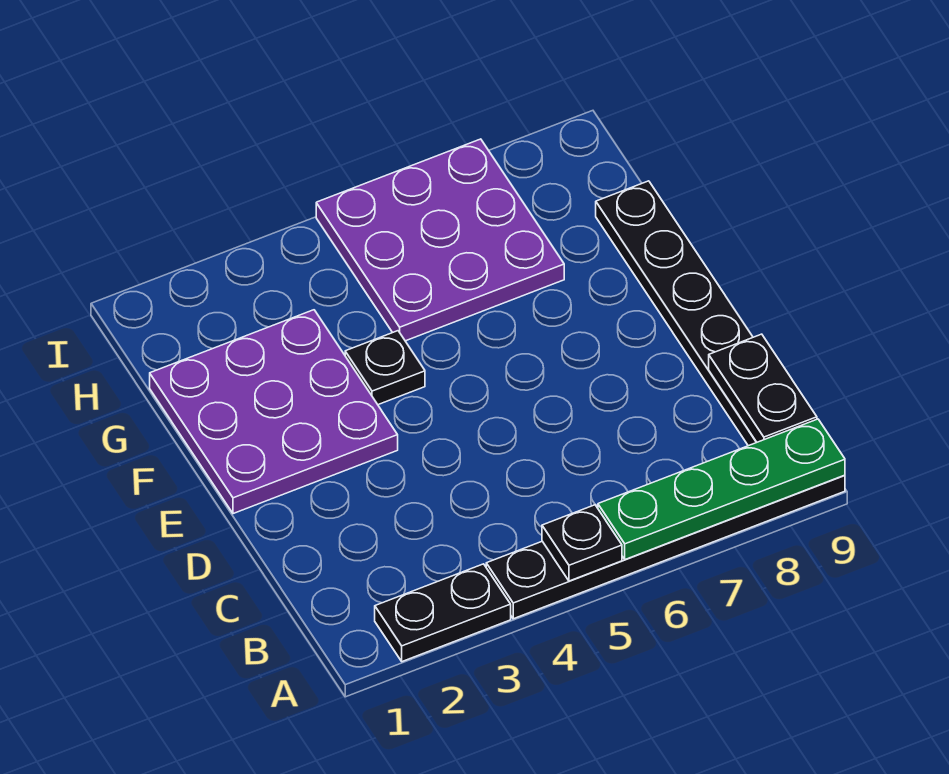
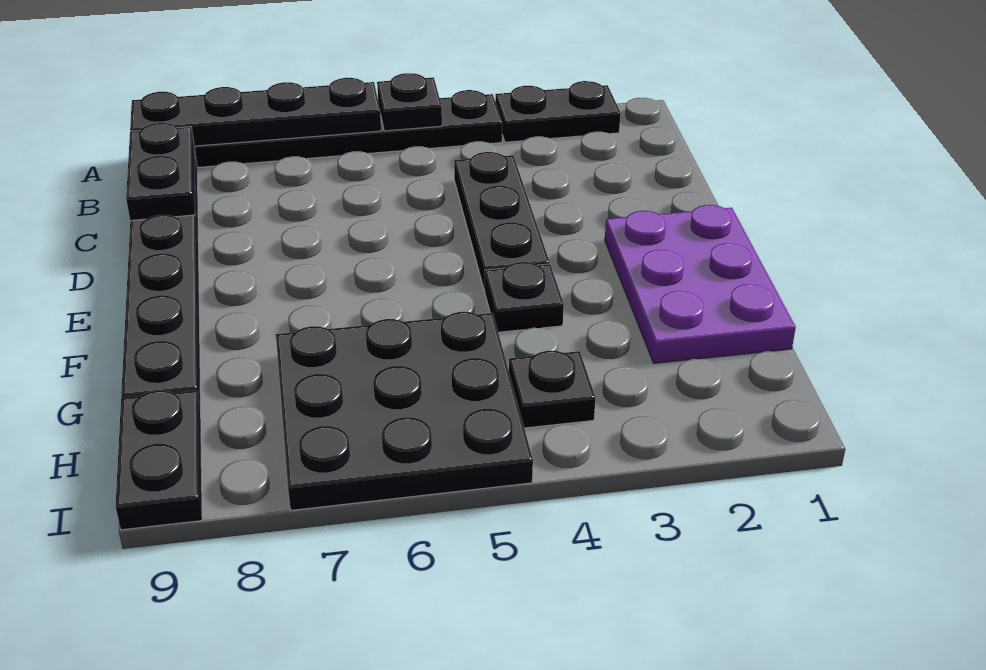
green 1x4 plate [598,419,845,559] -> black 1x4 plate [130,78,381,146]
none -> black 1x3 plate [454,152,550,290]
purple 3x3 plate [150,310,398,514] -> purple 2x3 plate [605,205,796,363]
purple 3x3 plate [316,139,564,341] -> black 3x3 plate [276,312,533,510]
none -> black 1x1 plate [509,351,596,428]
none -> black 1x2 plate [116,390,202,530]

